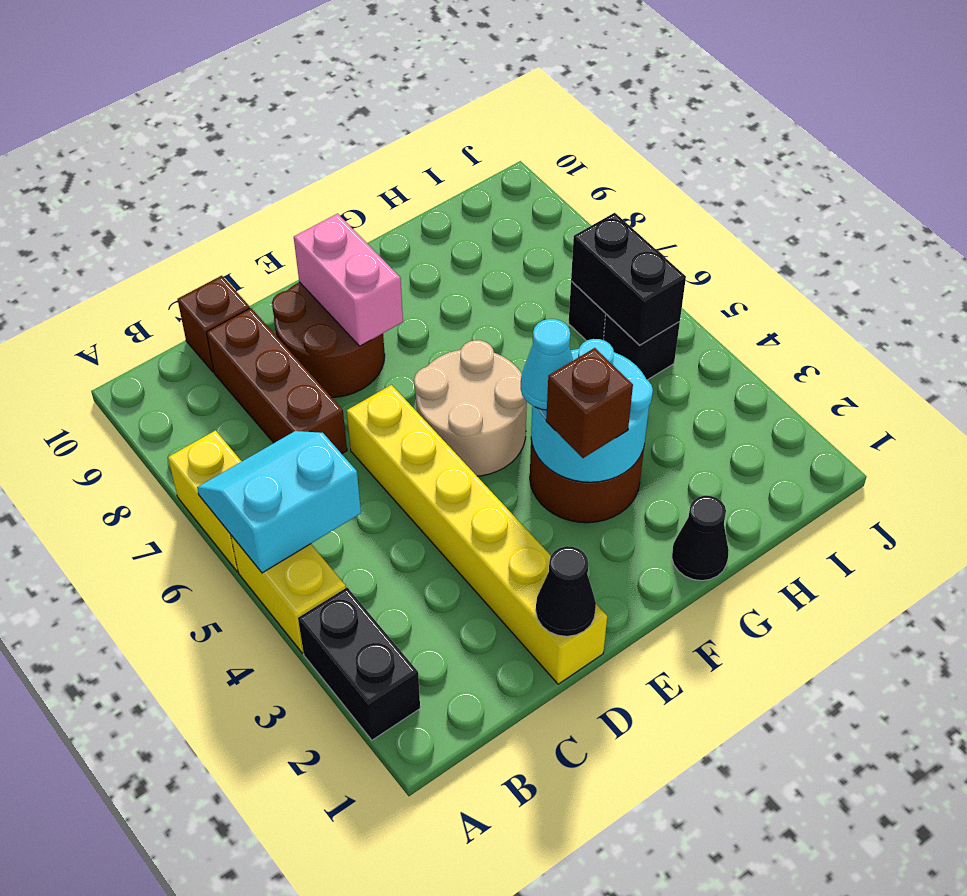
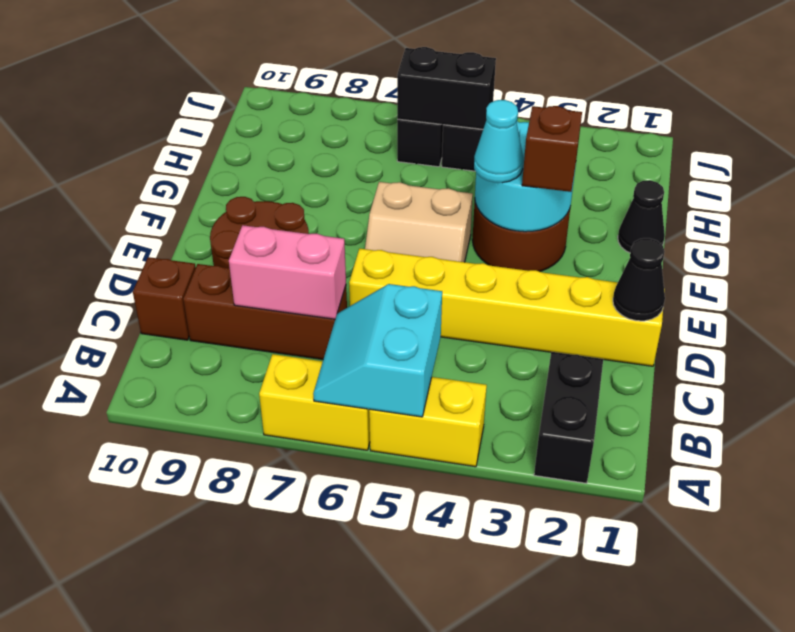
black 1x2 brick [298,588,420,740] -> black 1x2 brick turned to [534,352,603,483]
tan 2x2 round brick [414,340,527,476] -> tan 2x2 slope [365,182,473,262]
pink 1x2 brick [294,214,403,346] -> pink 1x2 brick moved to [229,225,346,319]

